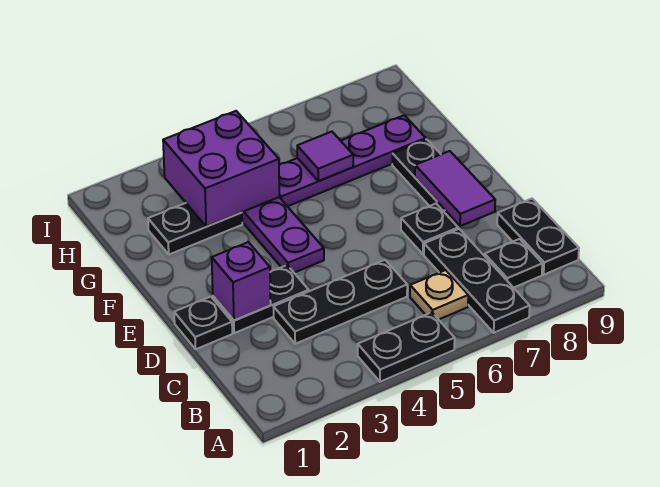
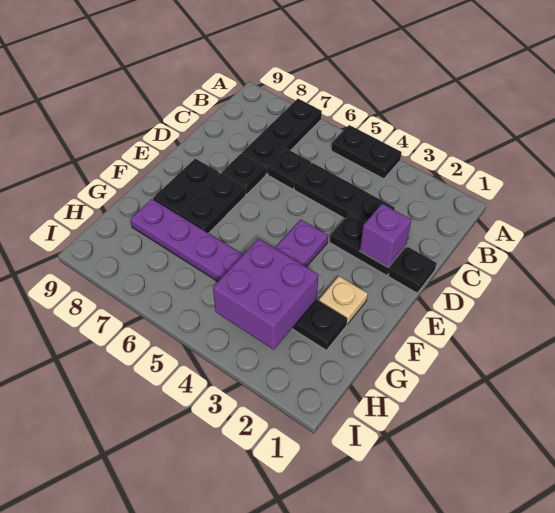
tan 1x1 plate [410,270,468,320] -> tan 1x1 plate moved to [319,276,368,324]
black 1x1 plate [485,239,542,288] -> black 1x1 plate moved to [268,148,311,189]
black 1x2 plate [497,199,579,275] -> black 1x2 plate moved to [179,173,246,233]
purple 1x2 tile [415,151,495,226] -> none
purple 1x1 tile [297,132,353,181] -> none

